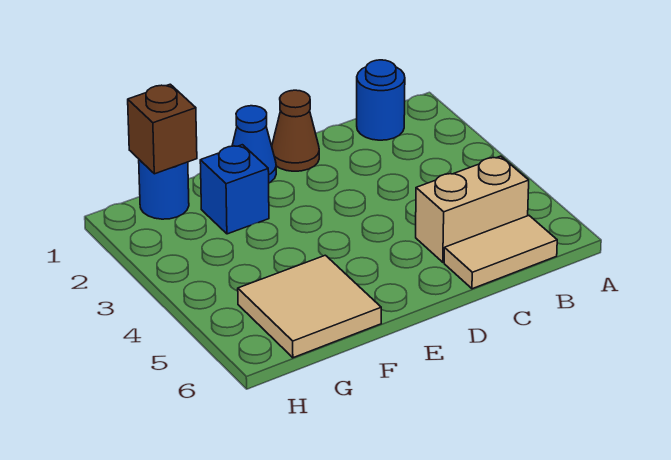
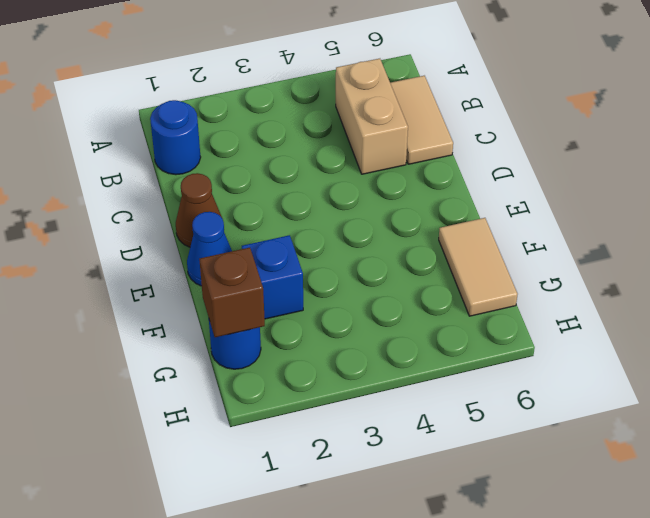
tan 2x2 tile [238,255,381,358] -> tan 1x2 tile [439,218,518,316]

